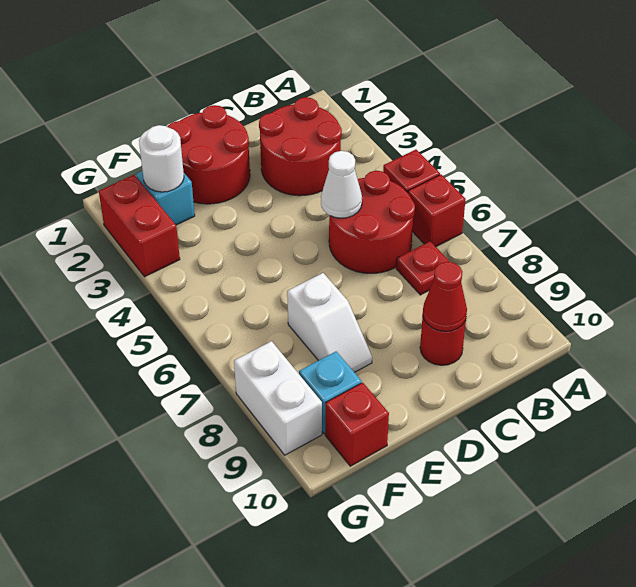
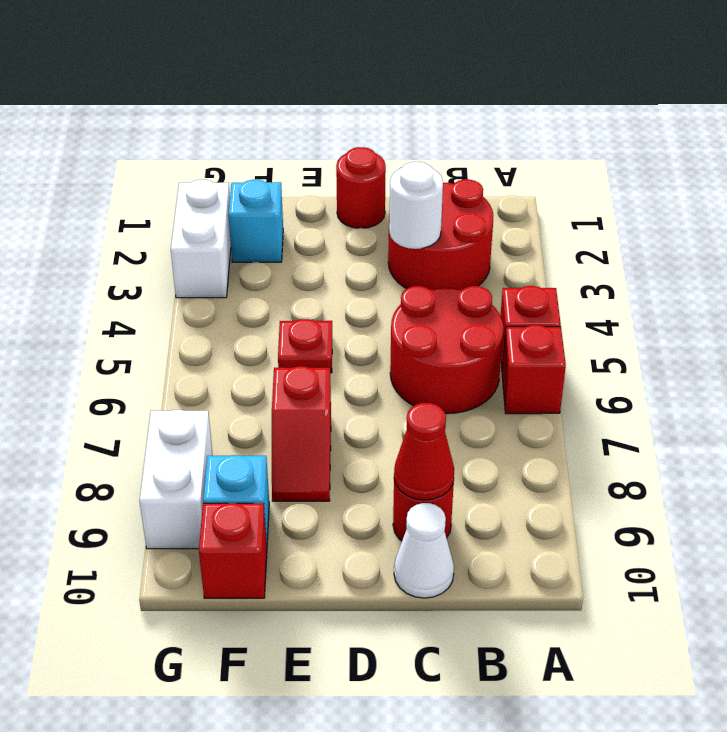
red 1x1 plate [396,241,450,295] -> red 1x1 plate moved to [278,319,332,373]
white 1x1 cone [321,151,362,218] -> white 1x1 cone moved to [394,503,454,598]
red 2x2 round brick [167,105,250,204] -> red 1x1 round brick [336,147,386,228]
white 1x2 slope [287,273,372,372] -> red 1x2 slope [272,366,331,501]
white 1x1 round brick [139,125,184,192] -> white 1x1 round brick moved to [389,162,443,249]
red 1x2 brick [99,175,180,277] -> white 1x2 brick [171,180,231,298]

